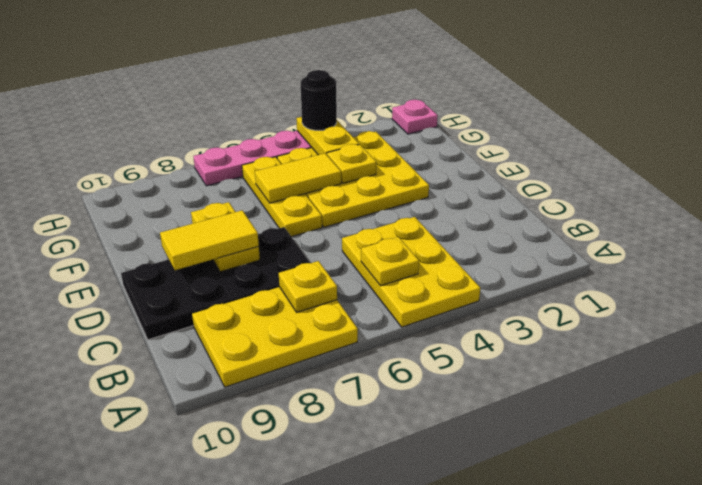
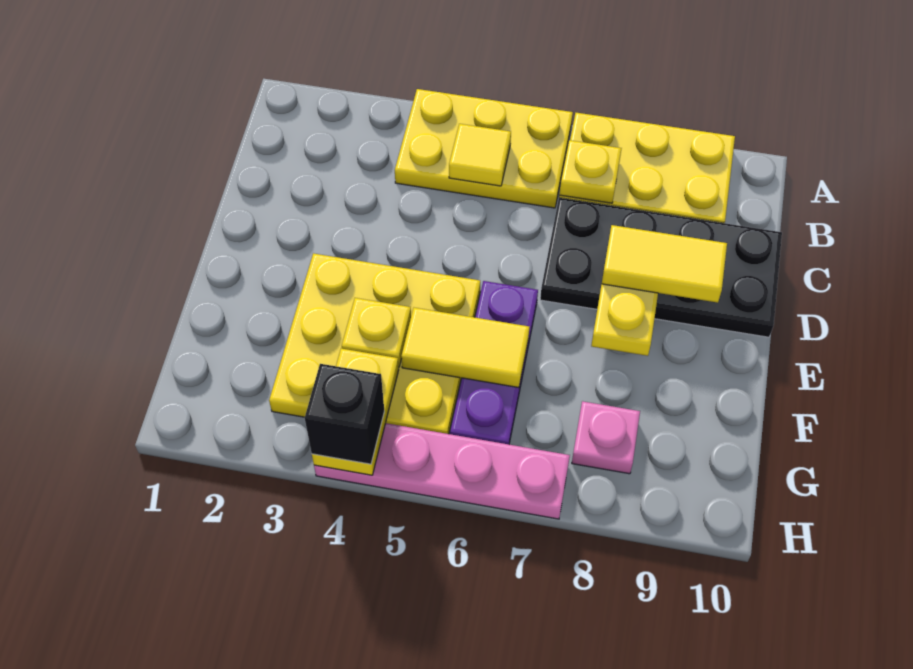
yellow 2x3 plate [342,217,480,327] -> yellow 2x3 plate turned to [395,89,573,208]
yellow 1x1 plate [361,237,419,286] -> yellow 1x1 tile [449,124,511,186]
yellow 1x3 plate [242,157,322,237] -> purple 1x3 plate [450,281,538,444]
pink 1x1 plate [392,100,438,134] -> pink 1x1 plate moved to [572,401,640,474]
black 1x1 round brick [301,70,337,130] -> black 1x1 brick [305,364,384,464]

